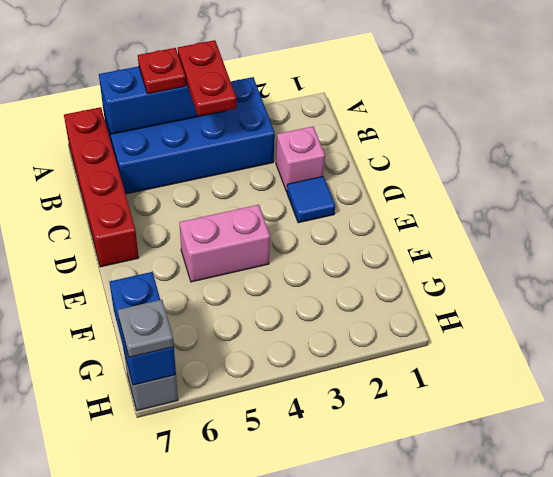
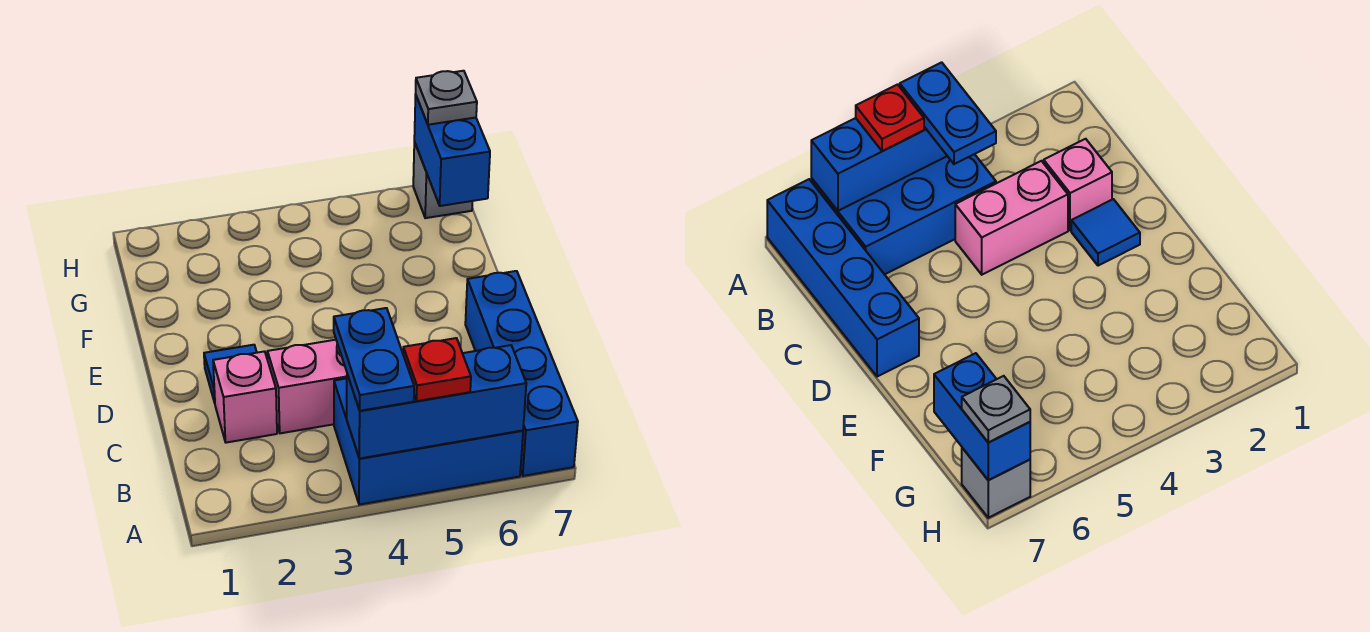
blue 2x4 brick [103,77,275,194] -> blue 2x3 brick [334,378,523,505]
red 1x2 plate [178,40,236,116] -> blue 1x2 plate [334,308,414,411]
red 1x4 brick [64,107,139,267] -> blue 1x4 brick [465,271,578,476]
pink 1x2 brick [179,205,270,282] -> pink 1x2 brick moved to [267,340,347,433]

